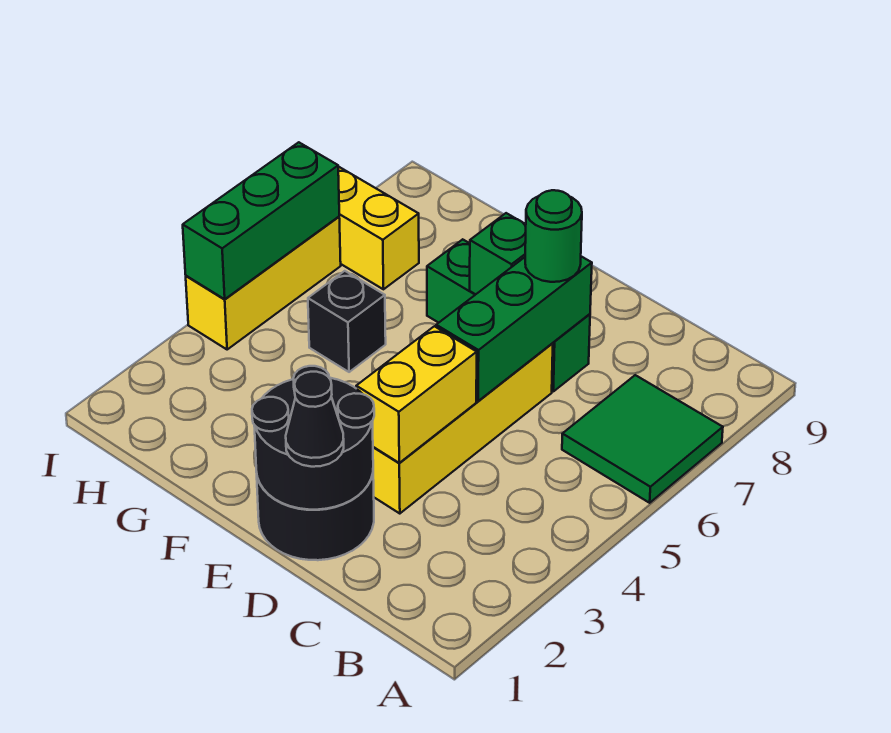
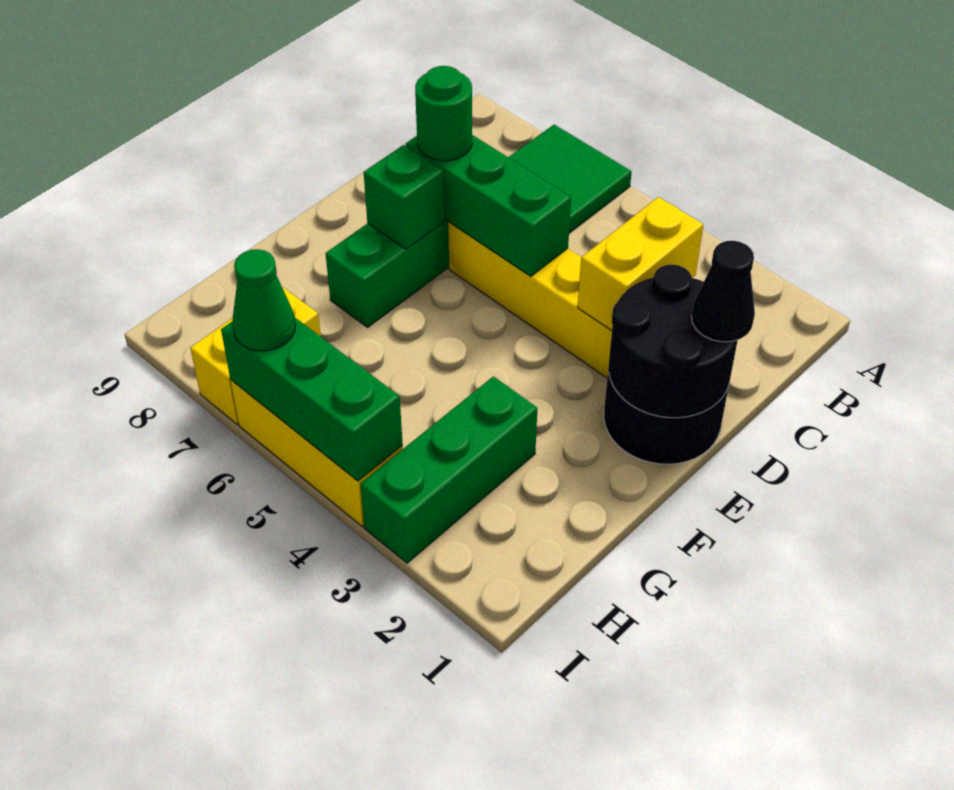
yellow 1x2 brick [356,326,477,463] -> yellow 1x2 brick turned to [578,197,703,331]
none -> green 1x3 brick [360,376,537,563]
black 1x1 brick [308,271,386,372] -> none
none -> green 1x1 cone [232,249,295,351]

